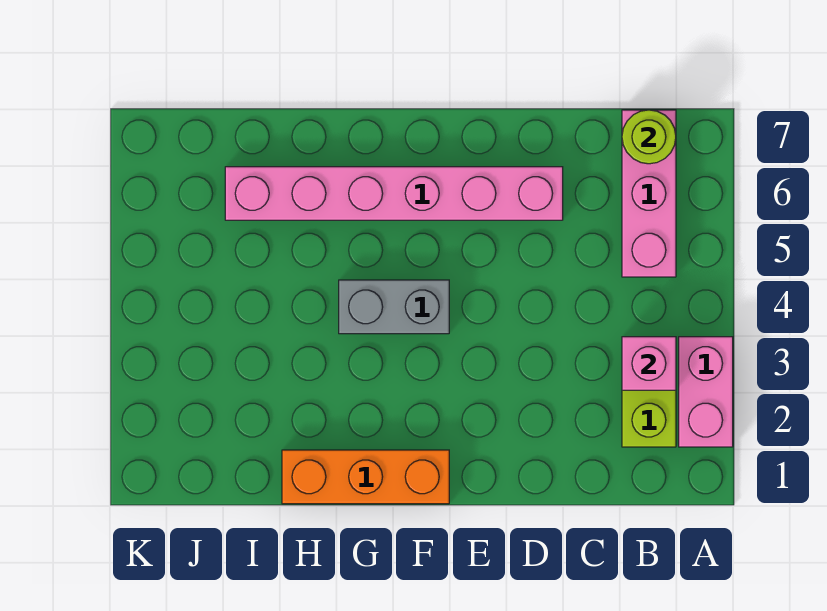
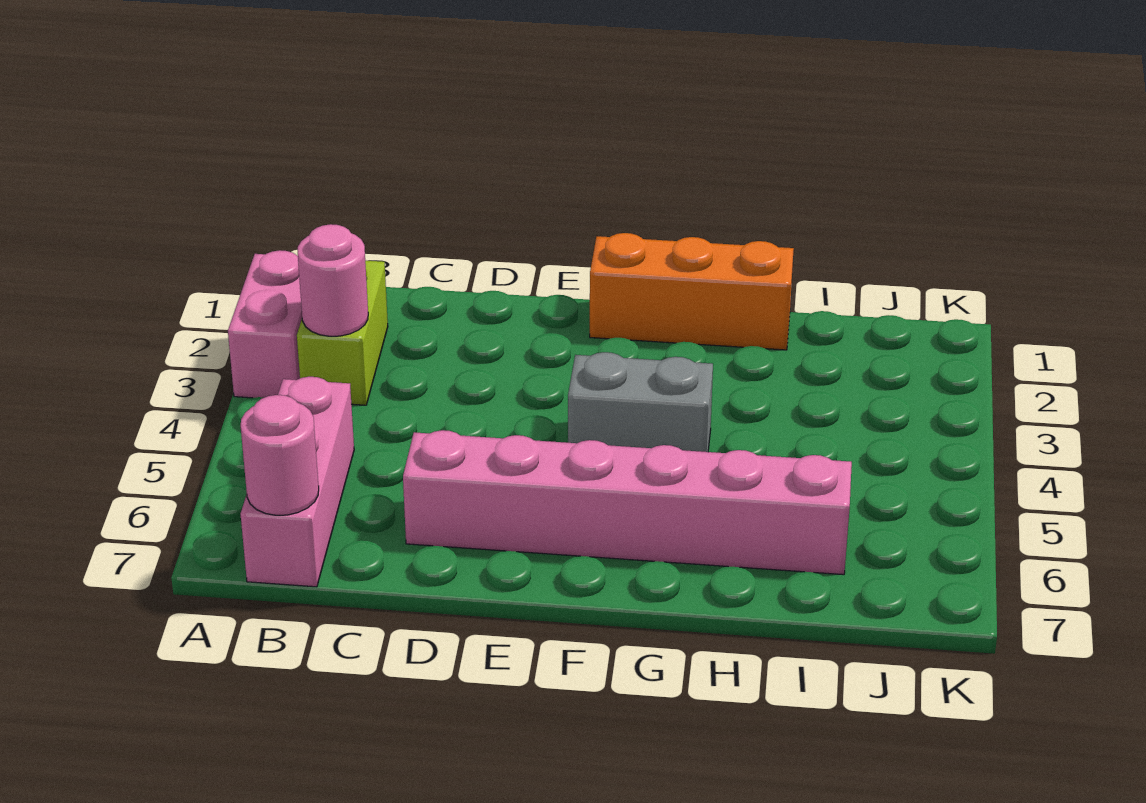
pink 1x1 brick [622,337,676,390] -> pink 1x1 round brick [298,224,368,336]
lime 1x1 round brick [622,110,676,164] -> pink 1x1 round brick [241,395,319,515]

